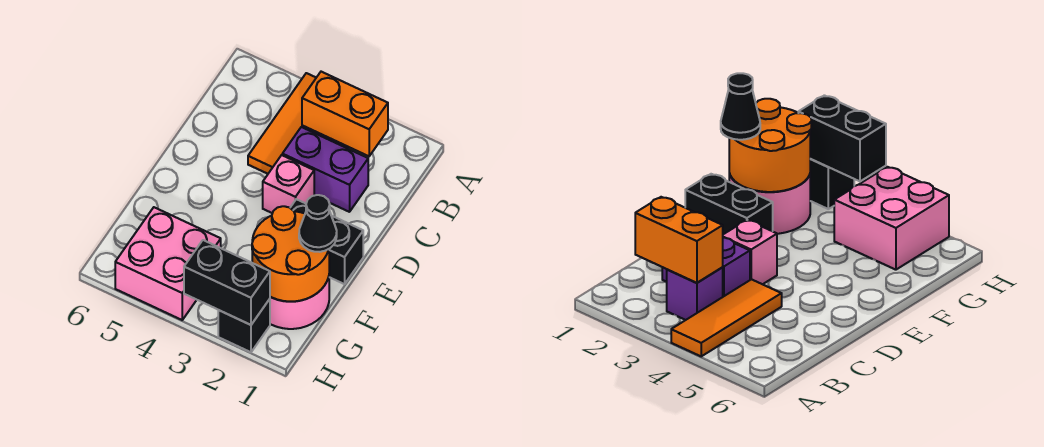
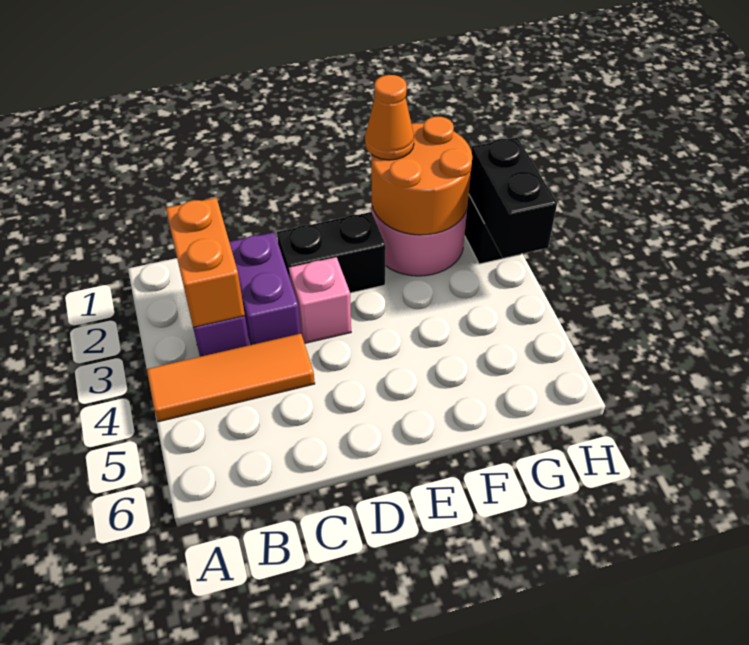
black 1x2 brick [290,199,363,284] -> black 1x2 brick turned to [277,212,386,293]
black 1x1 cone [299,195,337,252] -> orange 1x1 cone [365,75,414,160]
pink 2x2 brick [115,207,221,320] -> none

